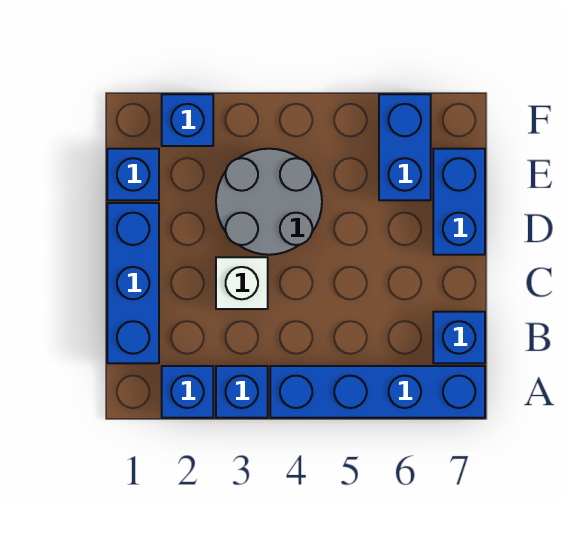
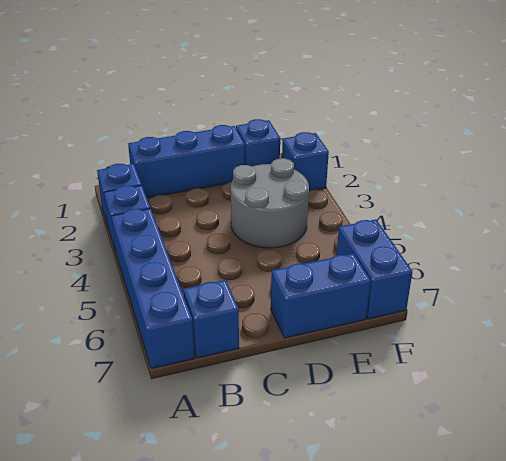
white 1x1 brick [216,257,268,309] -> none
blue 1x2 brick [379,94,431,200] -> blue 1x2 brick turned to [337,219,412,319]

